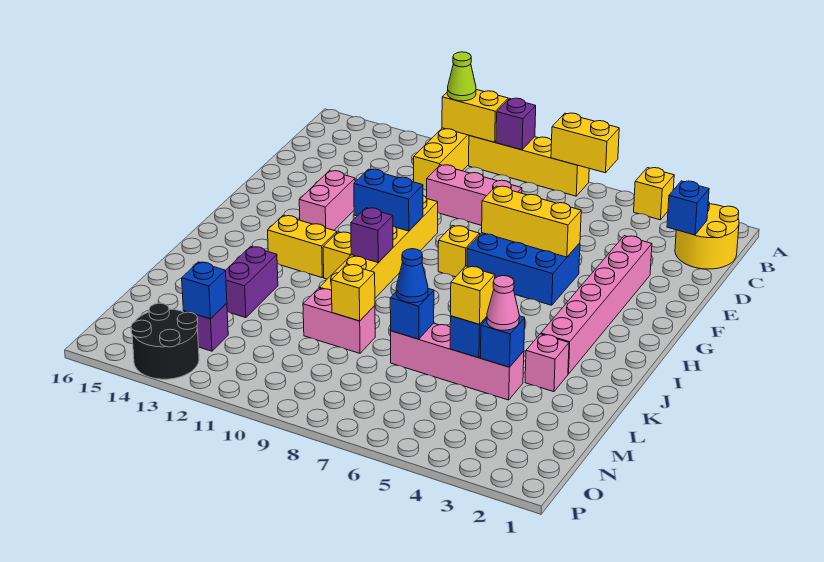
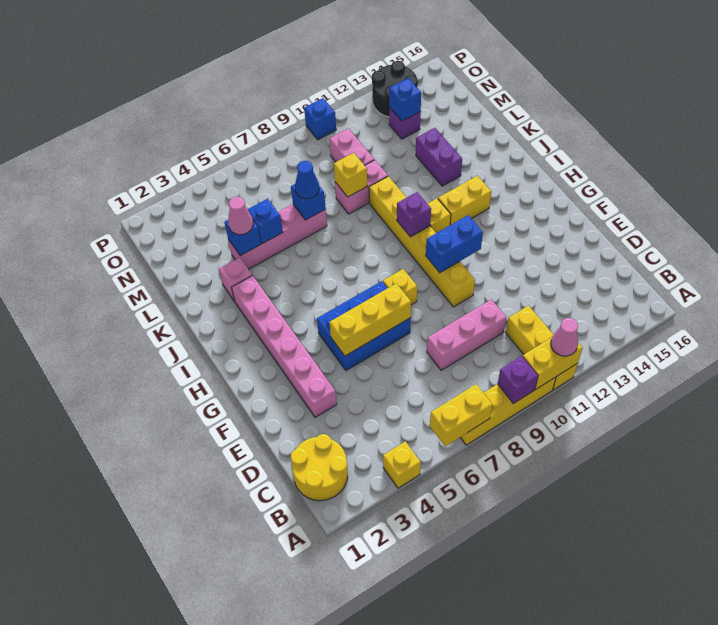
lime 1x1 cone [447,52,476,101] -> pink 1x1 cone [551,318,578,356]
blue 1x1 brick [667,181,709,235] -> blue 1x1 brick moved to [304,98,336,140]
pink 1x2 brick [299,171,355,230] -> pink 1x2 brick moved to [329,129,374,166]
yellow 1x1 brick [451,266,495,324] -> none

